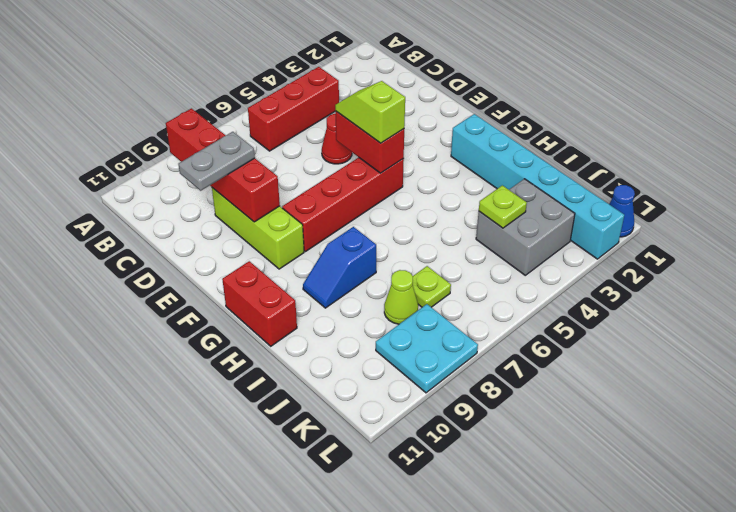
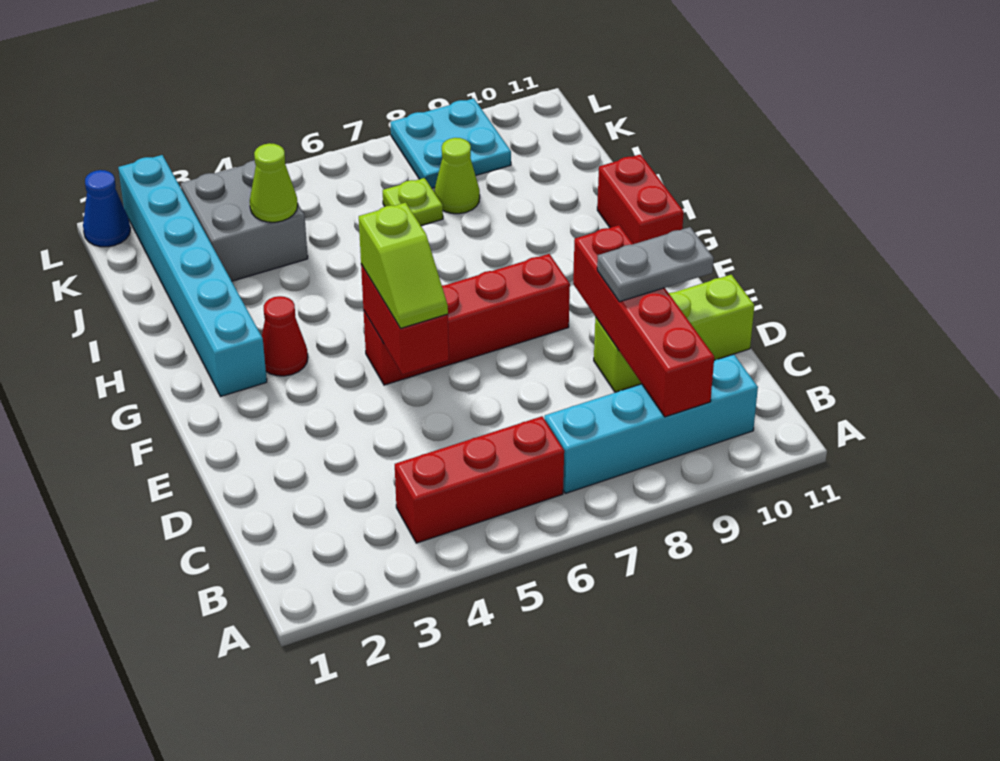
none -> cyan 1x4 brick [545,354,758,493]
red 1x1 cone [322,114,352,164] -> red 1x1 cone moved to [262,296,308,376]
lime 1x3 brick [212,188,304,269] -> lime 1x3 brick turned to [594,275,754,392]
blue 1x2 slope [303,227,376,308] -> none
lime 1x1 plate [479,185,527,228] -> lime 1x1 cone [250,143,298,222]

